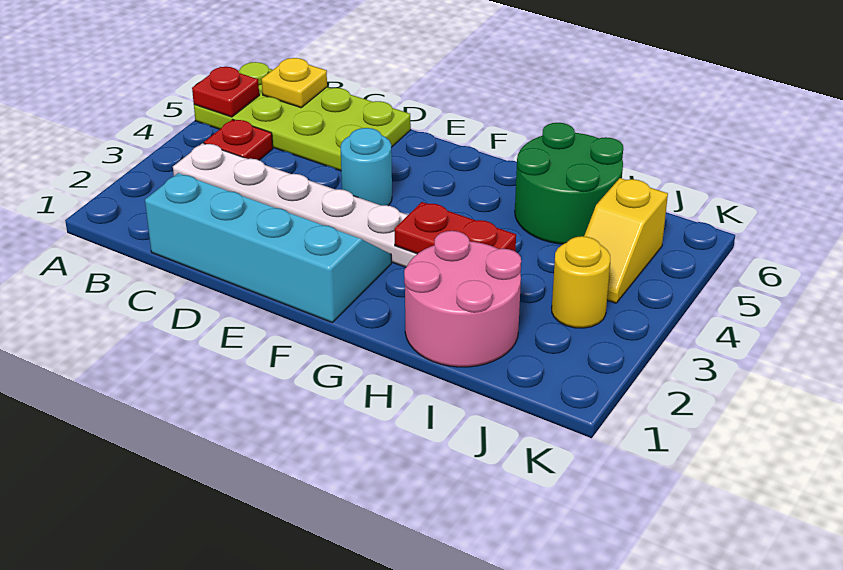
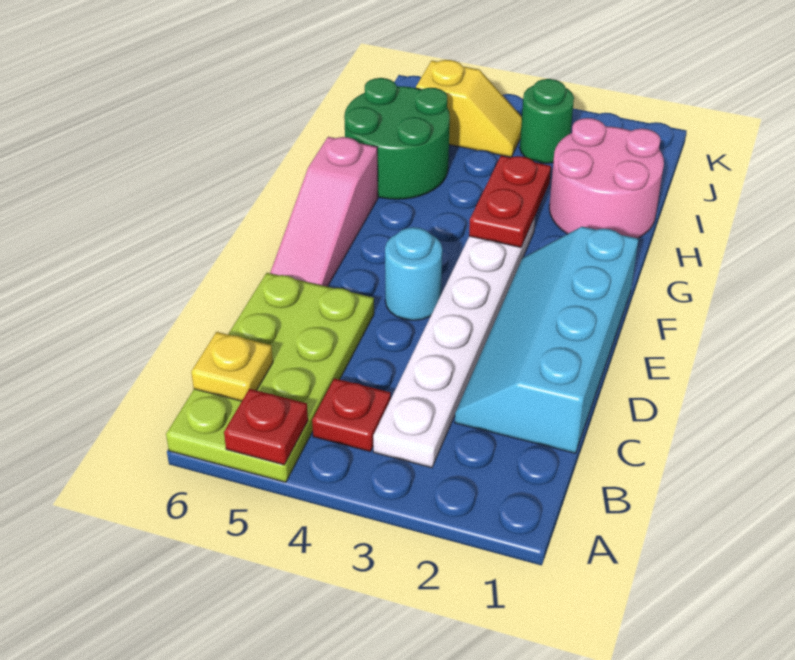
none -> pink 1x3 slope [270,137,378,287]
yellow 1x1 round brick [552,236,610,328] -> green 1x1 round brick [520,79,574,163]

